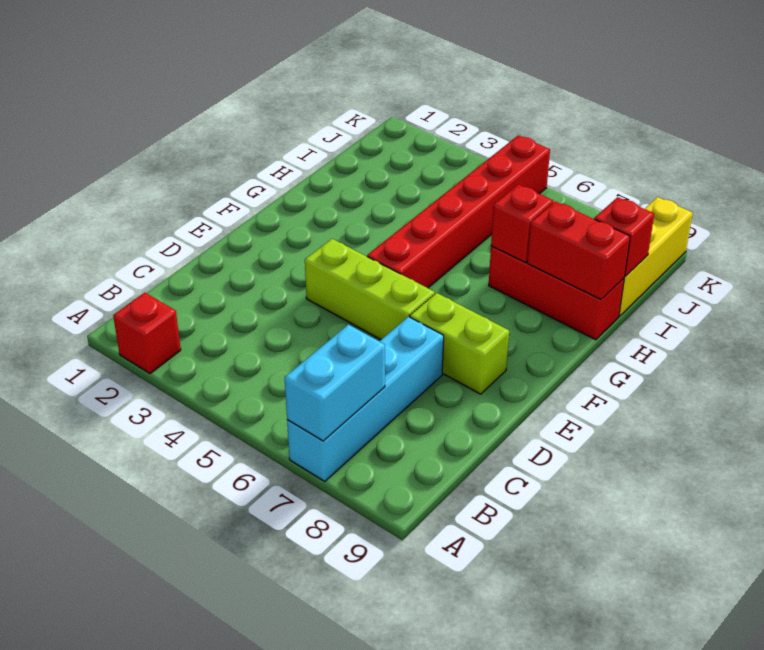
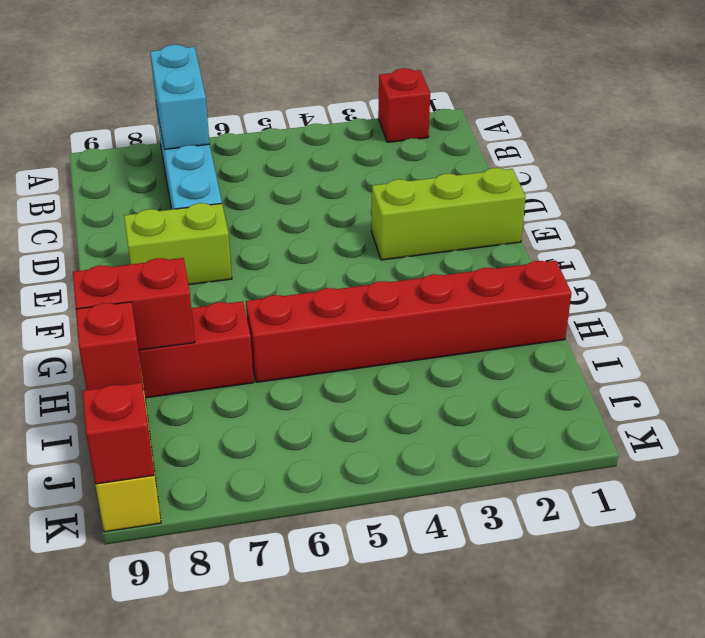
lime 1x3 brick [305,239,435,340] -> lime 1x3 brick moved to [371,168,526,260]
red 1x6 brick [367,135,550,288] -> red 1x6 brick turned to [246,261,571,382]
red 1x1 brick [491,184,553,263] -> red 1x1 brick moved to [83,383,154,484]

